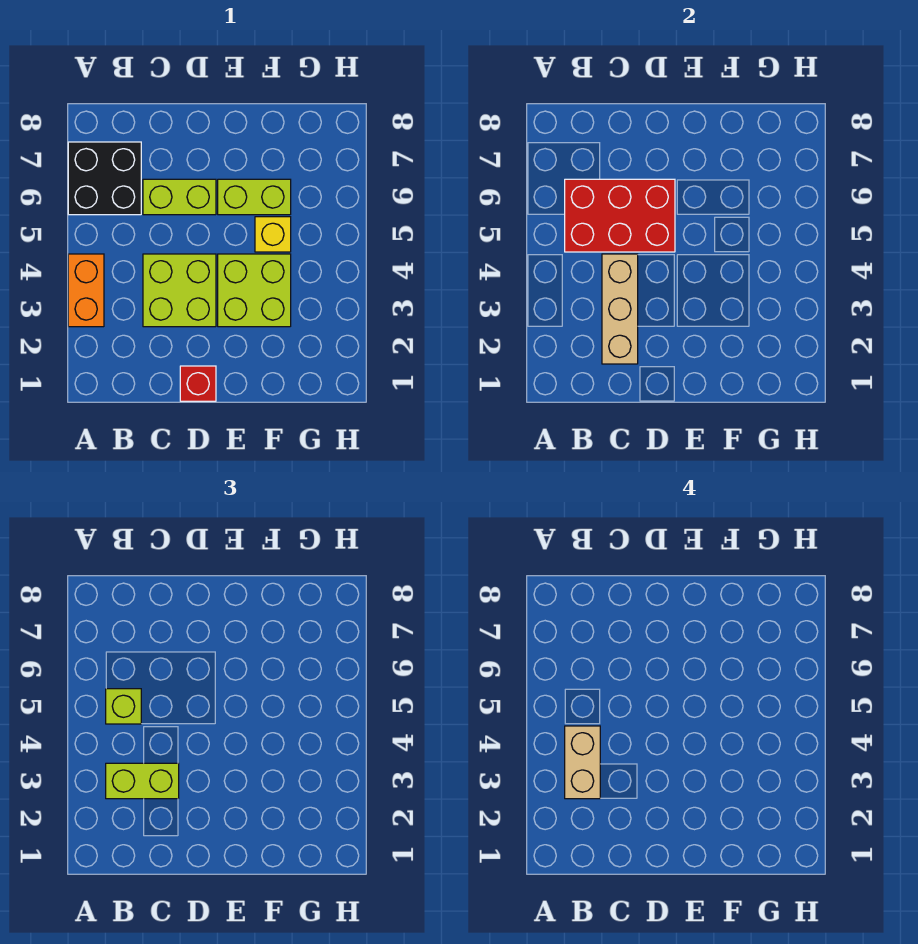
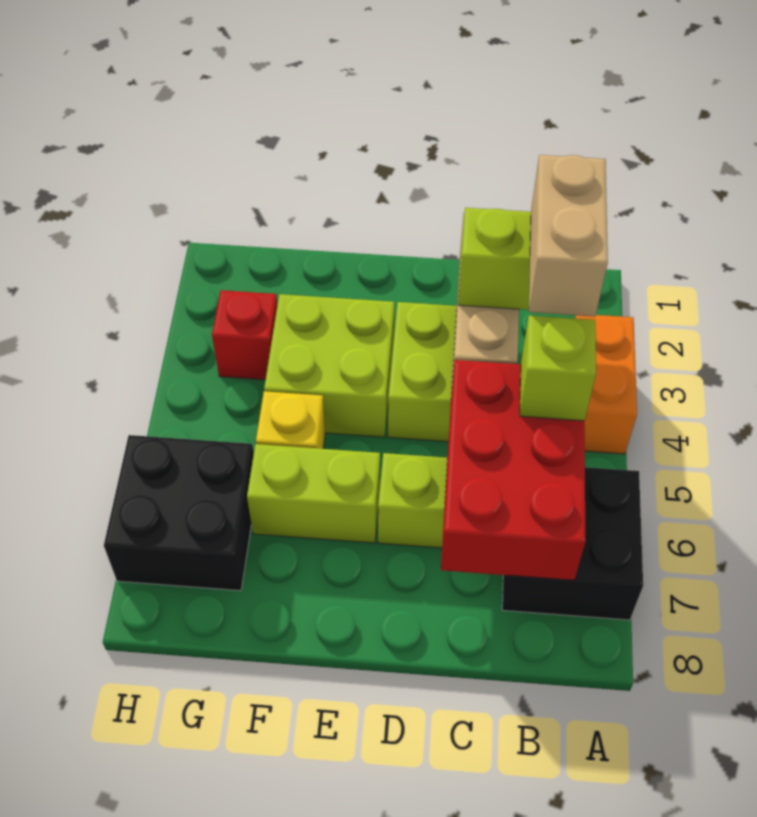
red 2x3 brick [565,179,675,252] -> red 2x3 brick turned to [441,360,586,580]
red 1x1 brick [180,366,216,401] -> red 1x1 brick moved to [212,290,278,380]
none -> black 2x2 brick [104,435,254,591]

